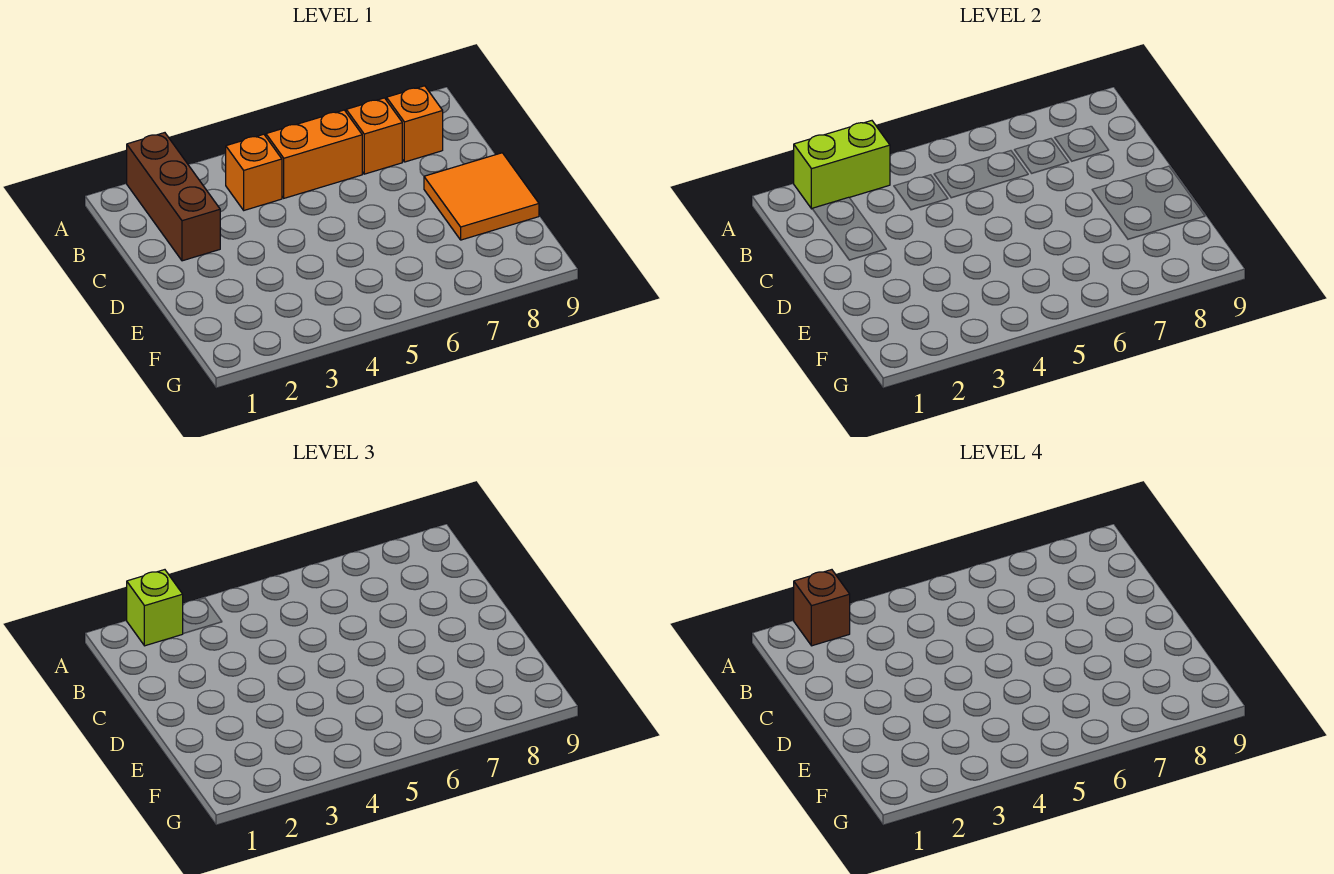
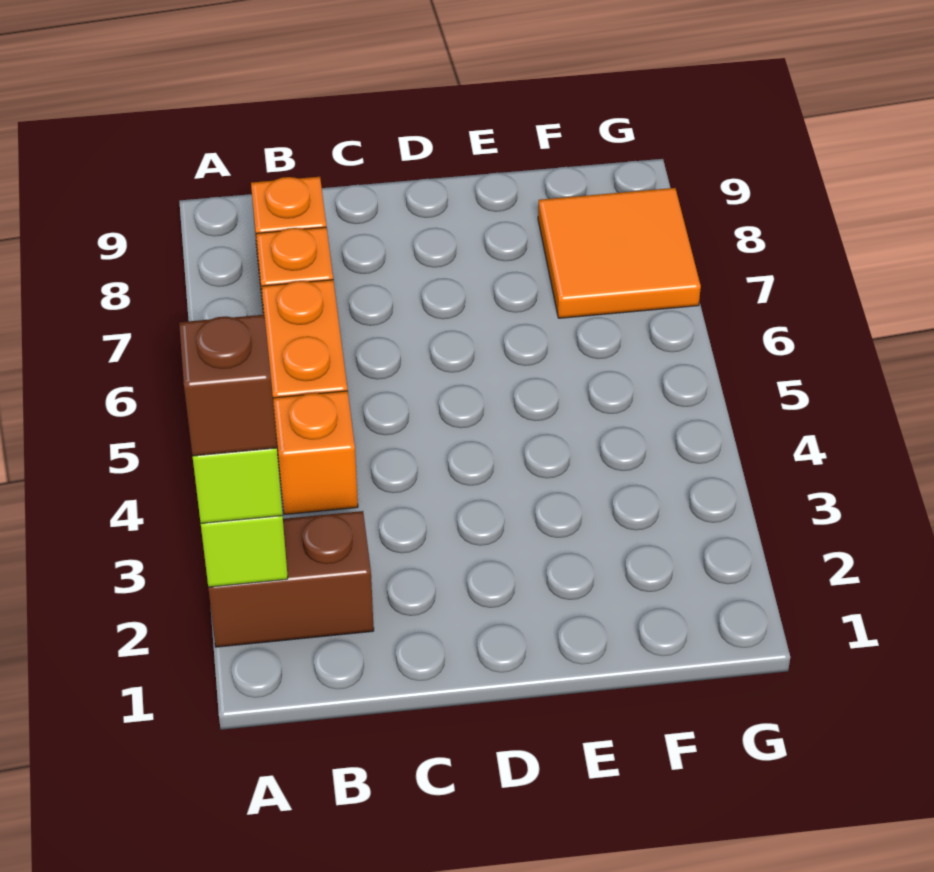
brown 1x3 brick [127,133,220,261] -> brown 1x2 brick [208,511,374,647]
orange 2x2 tile [424,153,539,240] -> orange 2x2 tile moved to [538,188,701,318]

